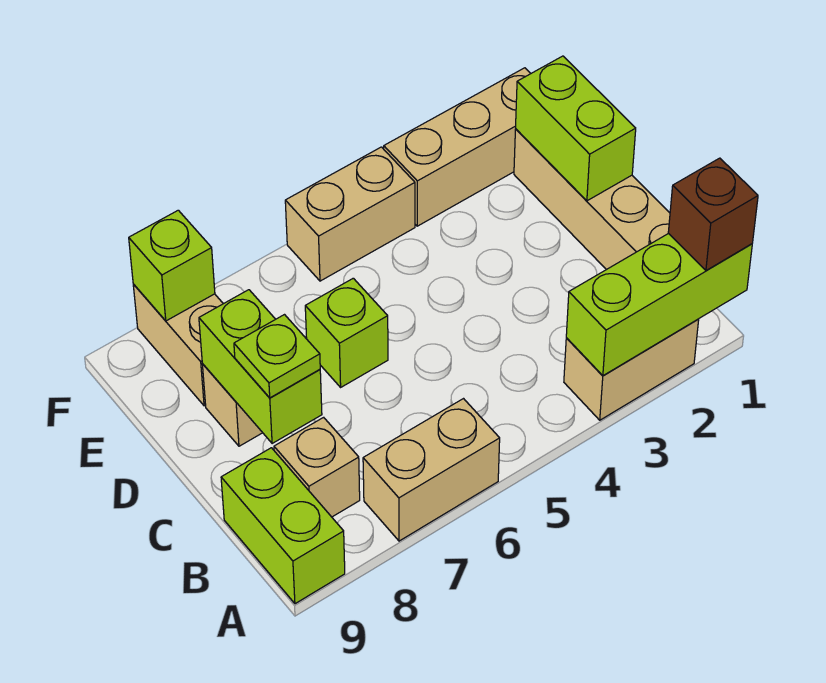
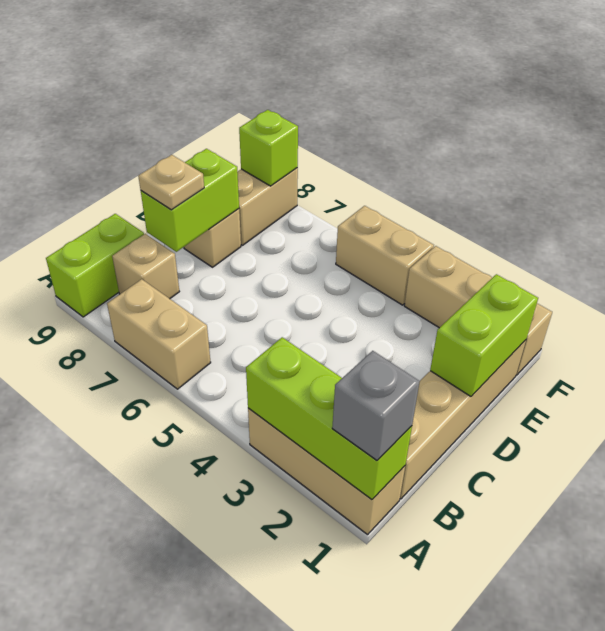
brown 1x1 brick [668,158,758,270] -> grey 1x1 brick [332,351,420,460]
tan 1x2 brick [564,319,699,420] -> tan 1x3 brick [248,408,405,535]
lime 1x1 plate [234,315,320,398] -> tan 1x1 plate [138,155,204,210]
lime 1x1 brick [305,278,388,387] -> none

